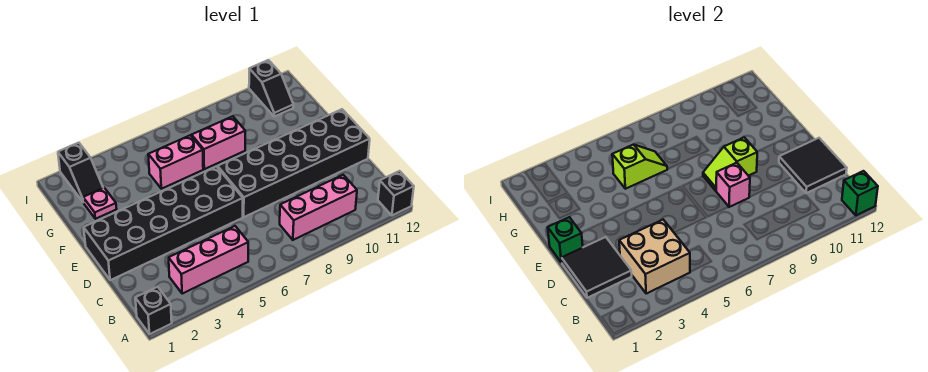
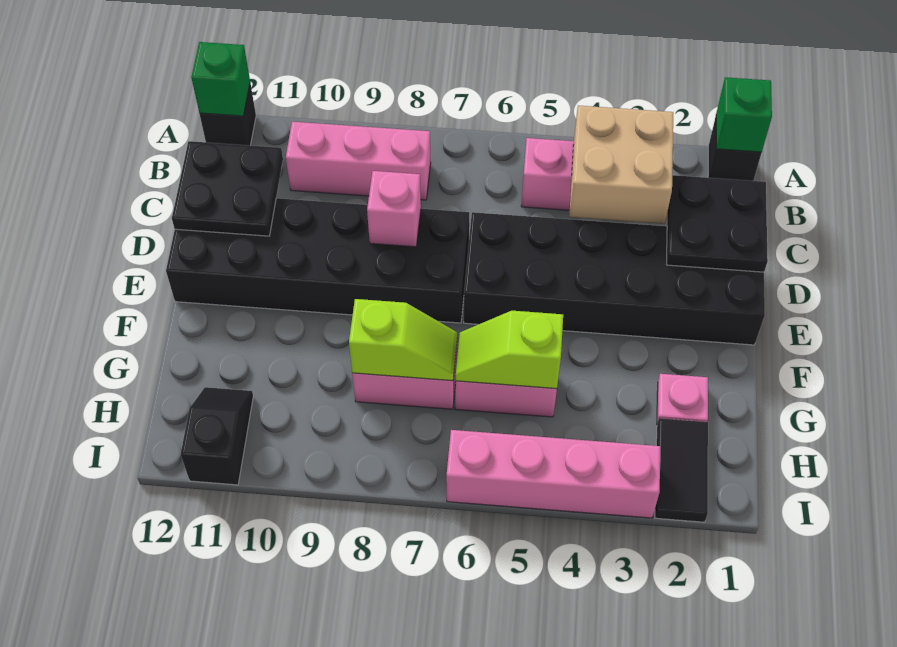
black 2x2 tile [562,237,632,298] -> black 2x2 plate [667,175,768,272]
black 2x2 tile [779,138,847,193] -> black 2x2 plate [172,141,283,236]
green 1x1 brick [548,217,583,263] -> green 1x1 brick moved to [716,77,772,152]
lime 1x2 slope [703,137,757,191] -> lime 1x2 slope moved to [349,299,457,381]
black 1x2 slope [58,143,103,202] -> black 1x2 tile [655,418,708,522]
none -> pink 1x4 brick [446,430,660,518]

